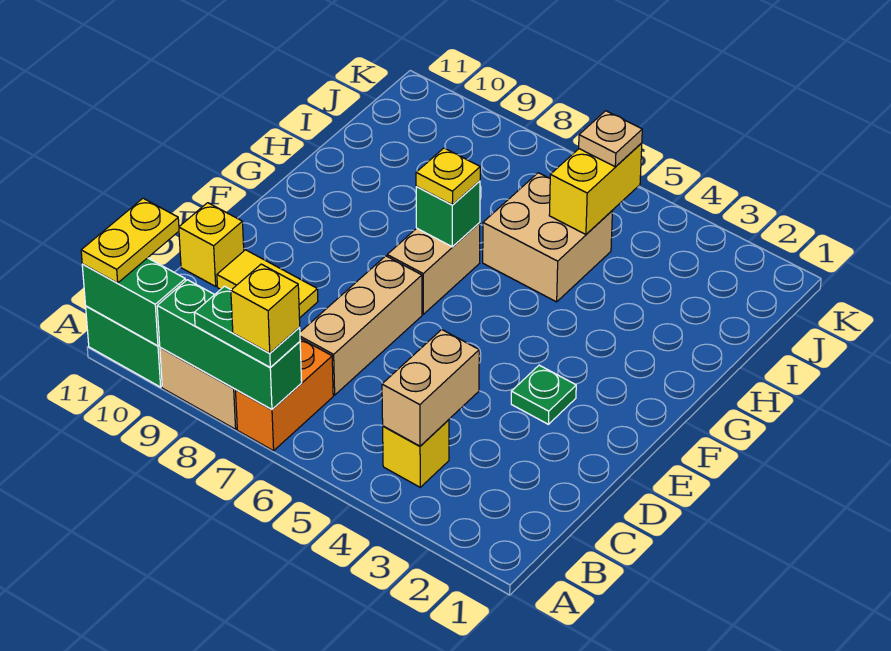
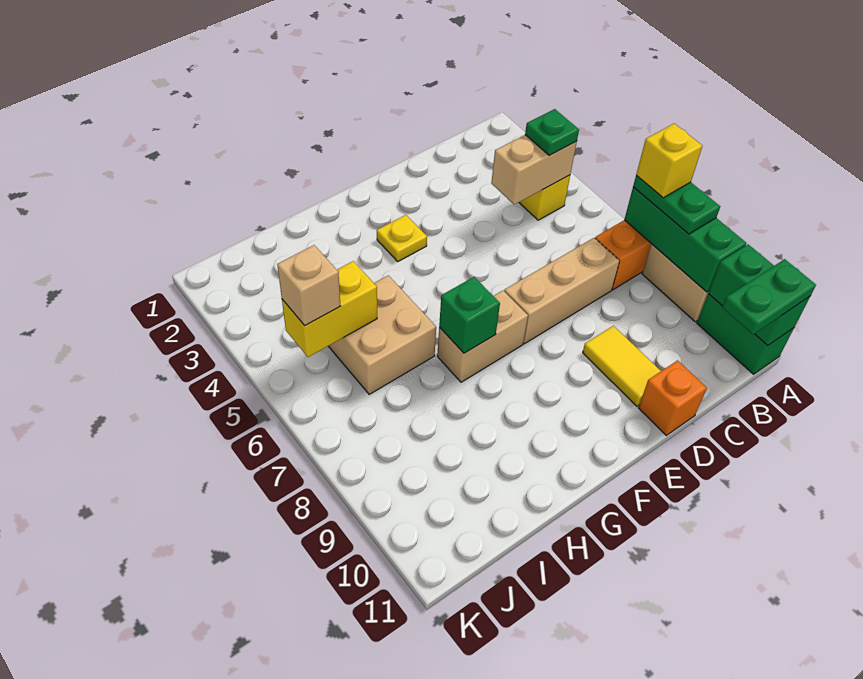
yellow 1x2 plate [81,198,179,283] -> green 1x2 plate [722,259,816,334]
yellow 1x1 brick [179,203,244,286] -> orange 1x1 brick [638,360,707,435]
green 1x1 plate [511,365,576,424] -> green 1x1 plate moved to [525,109,579,156]
yellow 1x1 plate [416,148,480,205] -> yellow 1x1 plate moved to [377,215,427,261]
tan 1x1 plate [579,111,642,167] -> tan 1x1 brick [277,245,340,326]

